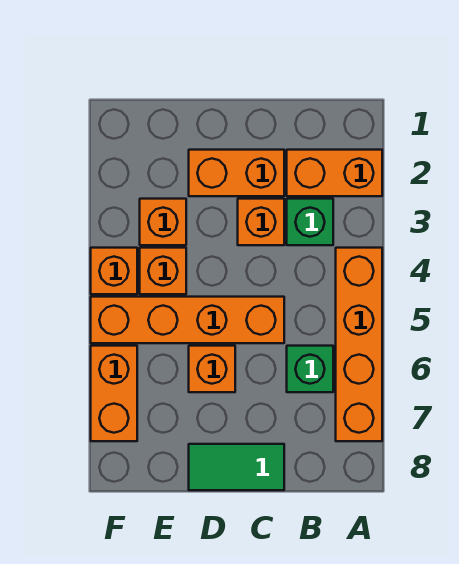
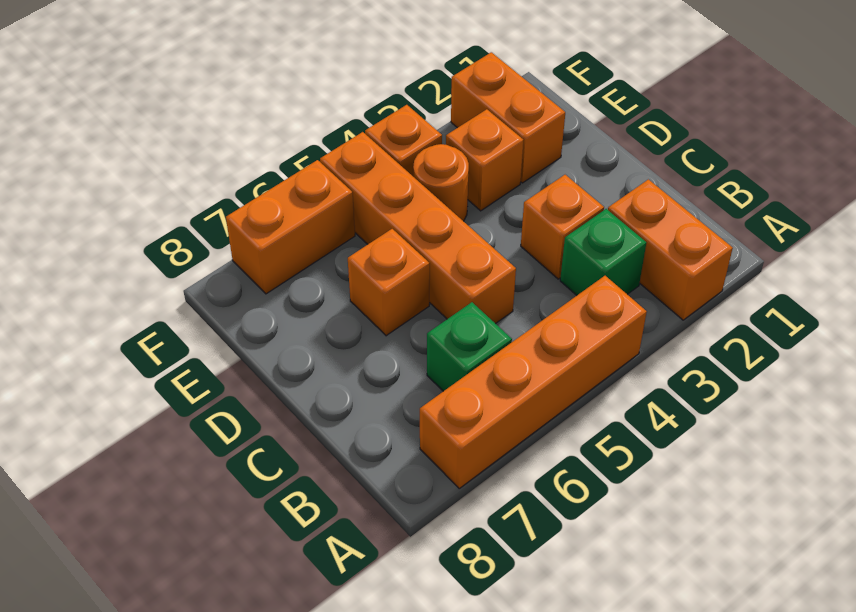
orange 1x2 brick [189,150,284,196] -> orange 1x2 brick moved to [451,52,565,183]
green 1x2 tile [189,444,284,490] -> none
orange 1x1 brick [140,248,186,294] -> orange 1x1 round brick [413,144,469,221]

